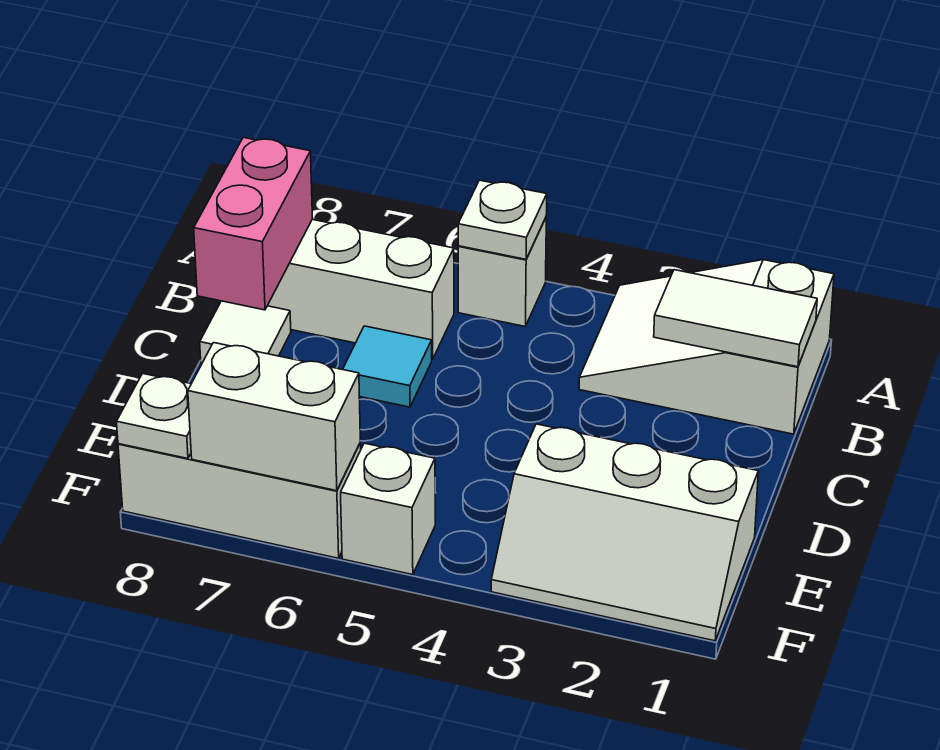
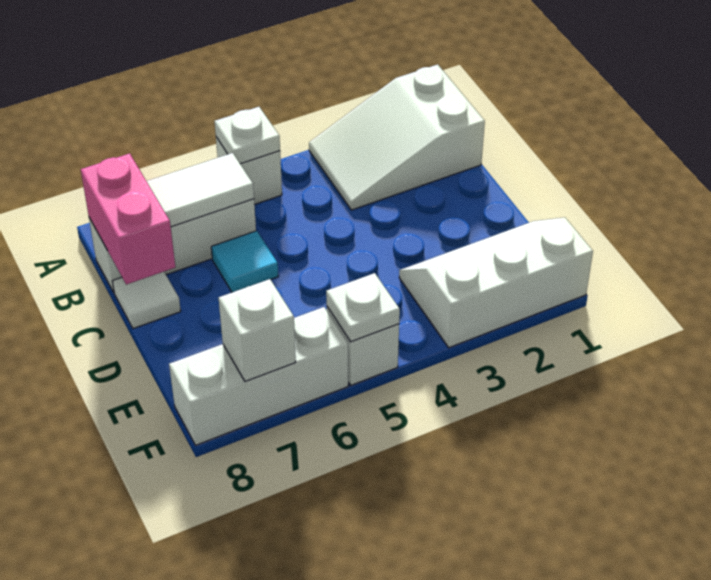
white 1x2 tile [654,270,817,367] -> white 1x2 tile moved to [147,153,254,227]
white 2x3 slope [491,424,758,641] -> white 2x3 slope turned to [399,217,593,348]
white 1x2 brick [188,343,360,491] -> white 1x1 brick [219,279,296,381]
white 1x1 plate [117,373,191,459] -> white 1x1 plate moved to [326,273,400,342]

